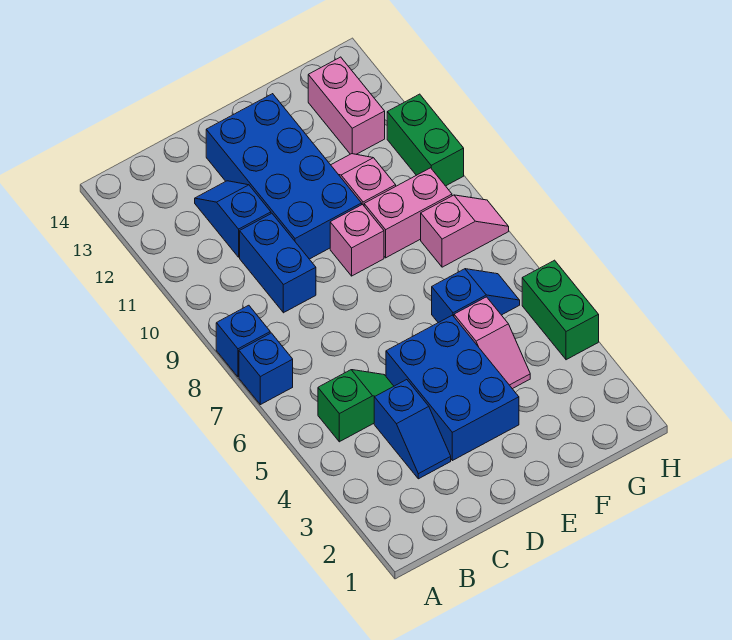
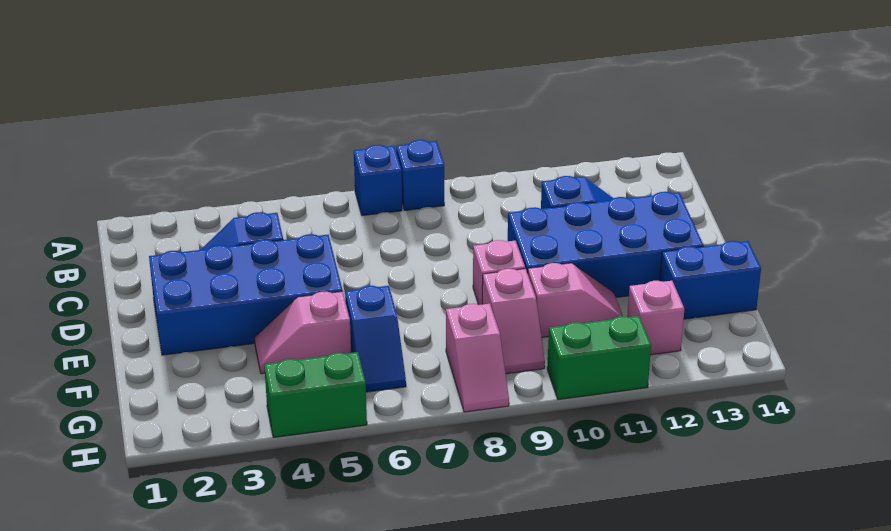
green 1x2 slope [318,370,394,442] -> none
blue 1x2 brick [240,213,316,313] -> blue 1x2 brick moved to [660,241,761,319]
blue 2x3 brick [386,315,519,461] -> blue 2x4 brick [149,234,343,355]
pink 1x2 brick [364,168,452,258] -> pink 1x2 slope [482,269,545,374]
pink 1x2 brick [308,57,385,154] -> pink 1x1 brick [627,281,684,355]

